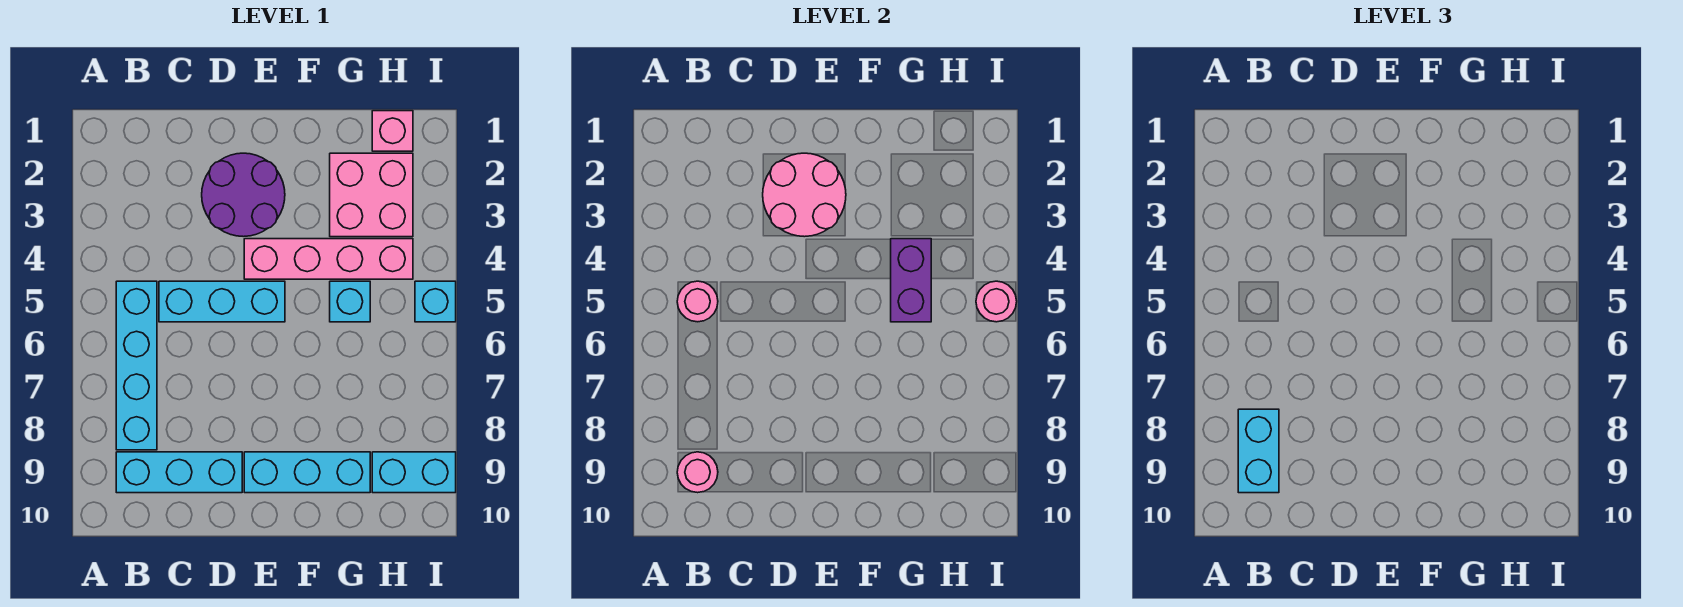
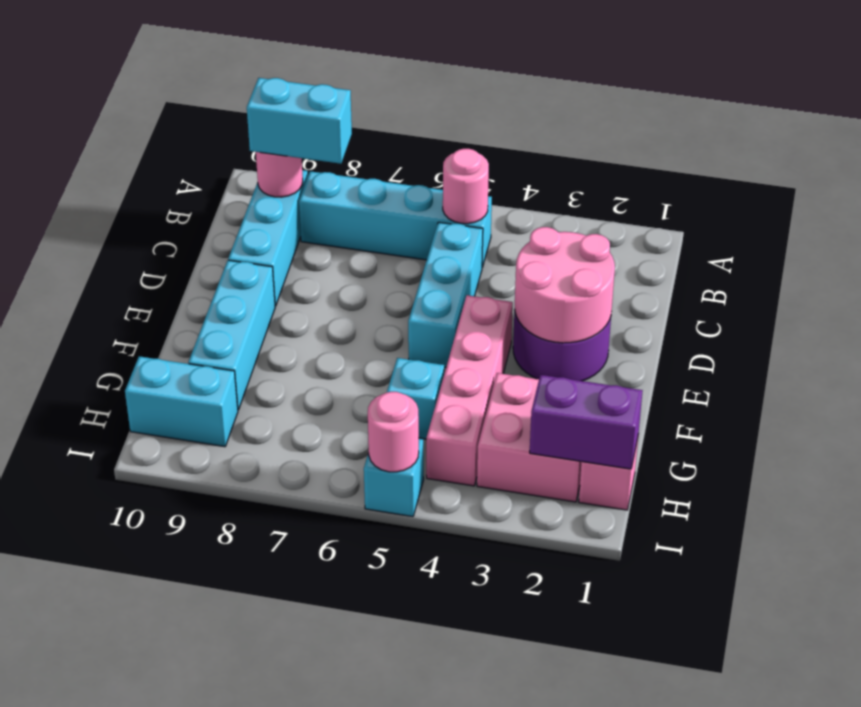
purple 1x2 brick [891,239,931,322] -> purple 1x2 brick moved to [530,375,643,469]
cyan 1x2 brick [372,452,456,493] -> cyan 1x2 brick turned to [125,356,238,447]

